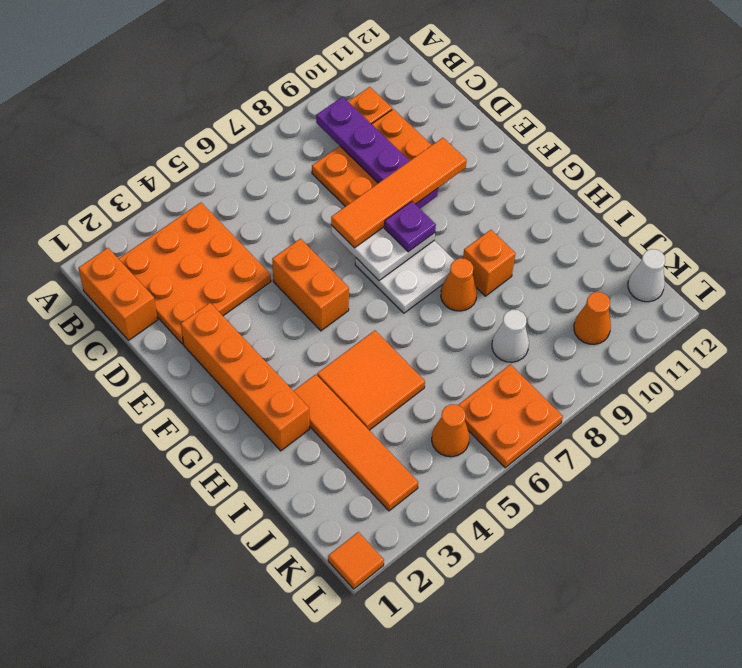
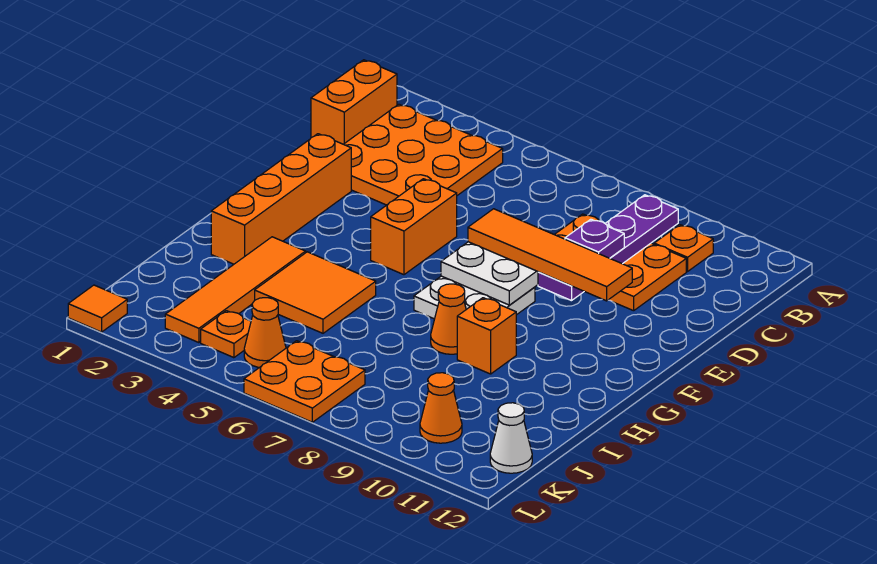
purple 1x1 plate [384,201,436,252] -> purple 1x1 plate moved to [565,219,624,258]
white 1x1 cone [492,310,529,362] -> none
none -> orange 1x1 plate [201,311,251,358]

